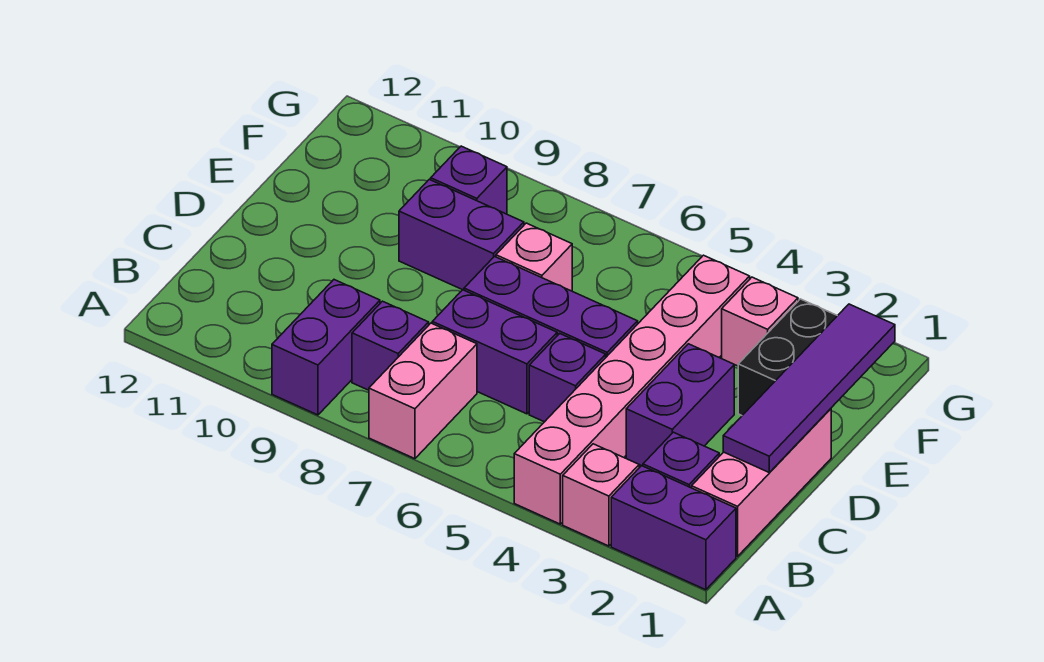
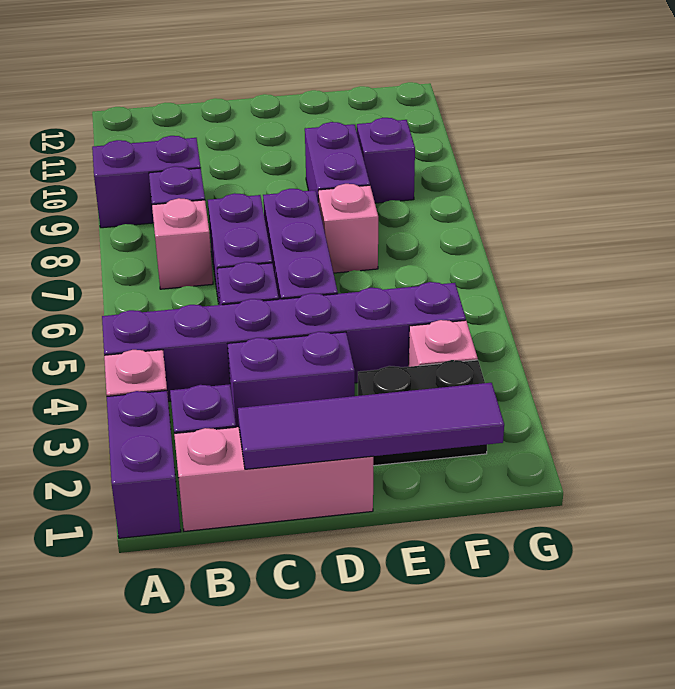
pink 1x6 brick [514,255,750,524] -> purple 1x6 brick [102,282,466,402]
pink 1x2 brick [369,323,477,459] -> pink 1x1 brick [152,198,213,289]

